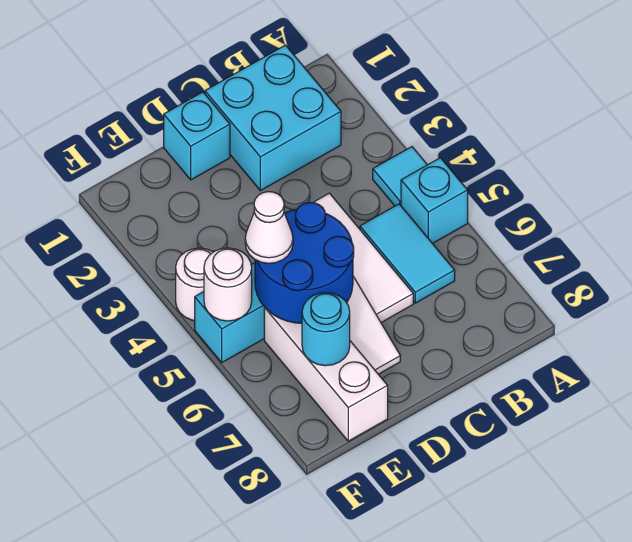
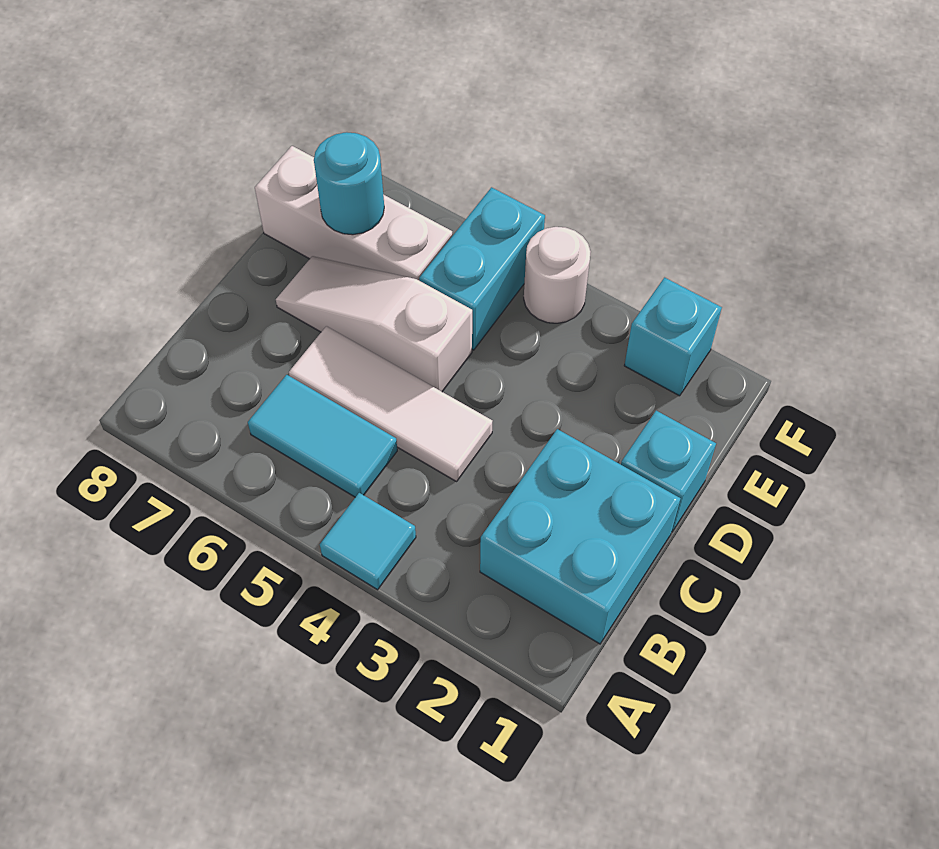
cyan 1x1 brick [401,158,468,244] -> cyan 1x1 brick moved to [624,278,722,396]
blue 2x2 round brick [255,202,354,323] -> none
white 1x1 cone [245,192,293,263] -> none
white 1x1 round brick [204,248,252,321] -> none

